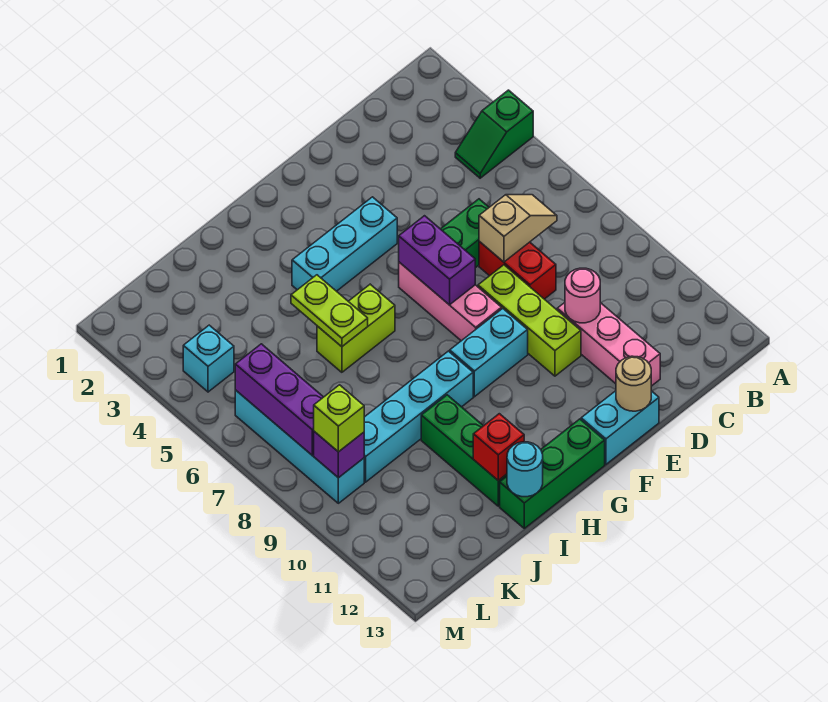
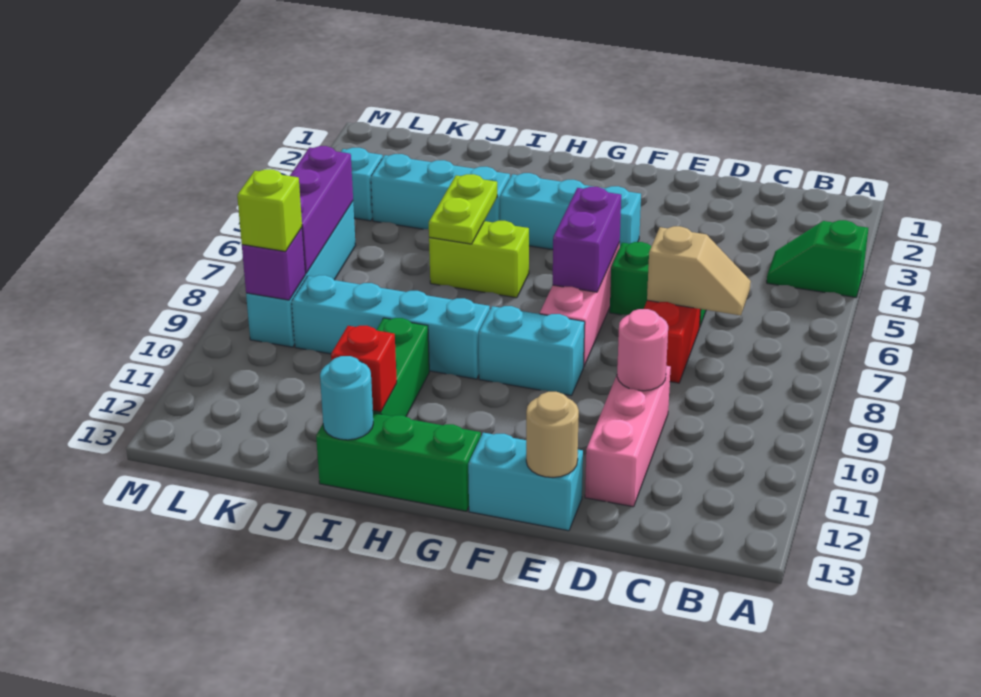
lime 1x3 brick [478,265,581,376] -> none
none -> cyan 1x3 brick [371,154,510,229]

